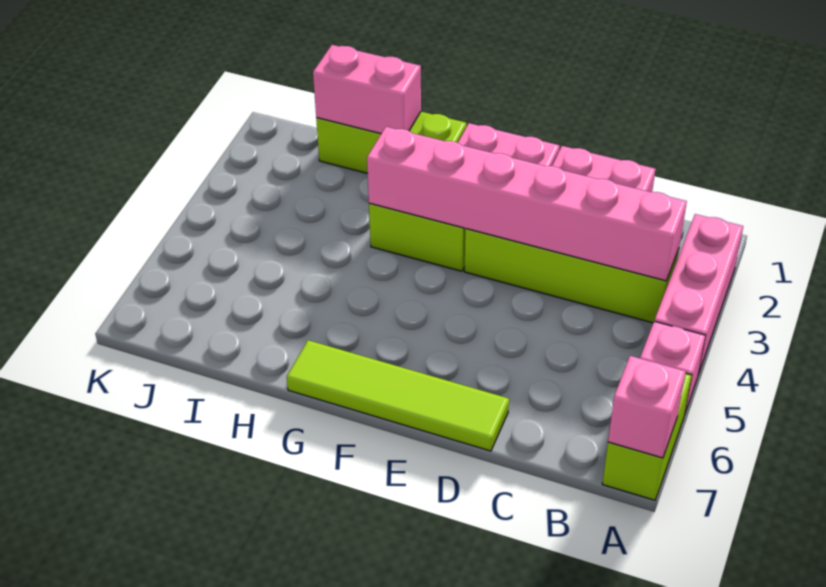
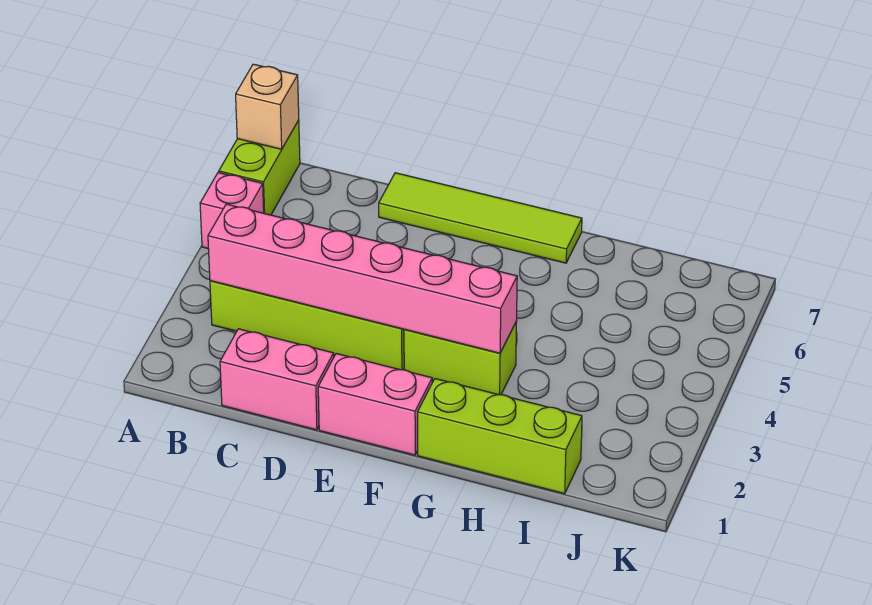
pink 1x3 brick [655,214,743,374] -> none
pink 1x1 brick [608,356,686,458] -> tan 1x1 brick [236,64,299,149]
pink 1x2 brick [313,45,421,133] -> none

